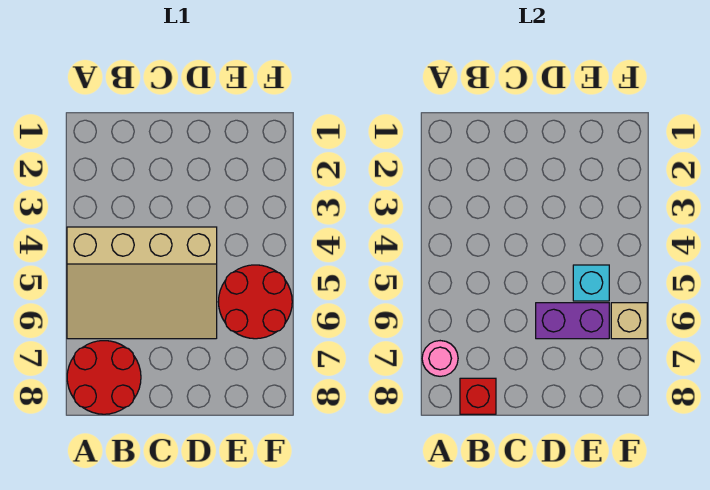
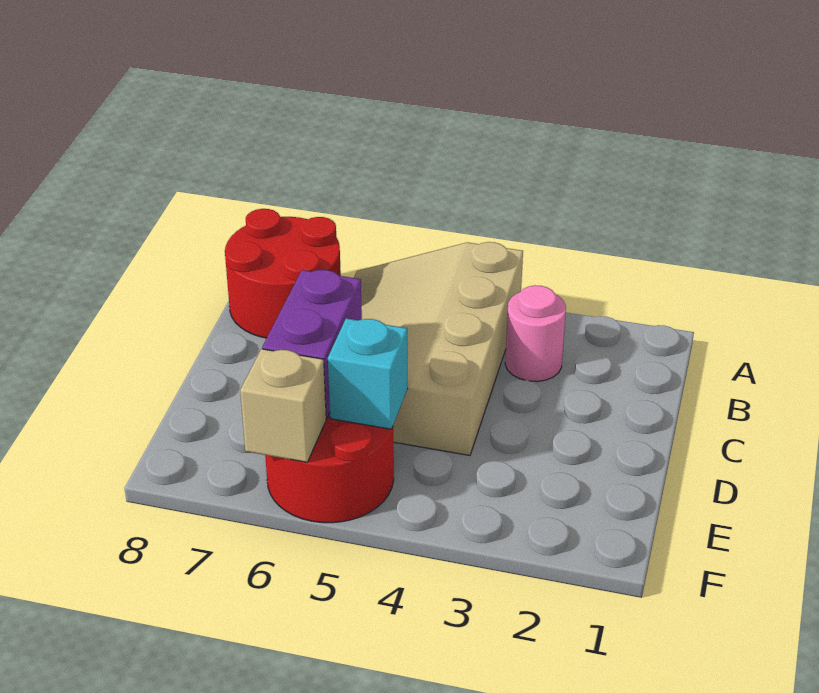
pink 1x1 round brick [422,341,458,376] -> pink 1x1 round brick moved to [505,285,566,382]
red 1x1 brick [460,378,496,414] -> none

